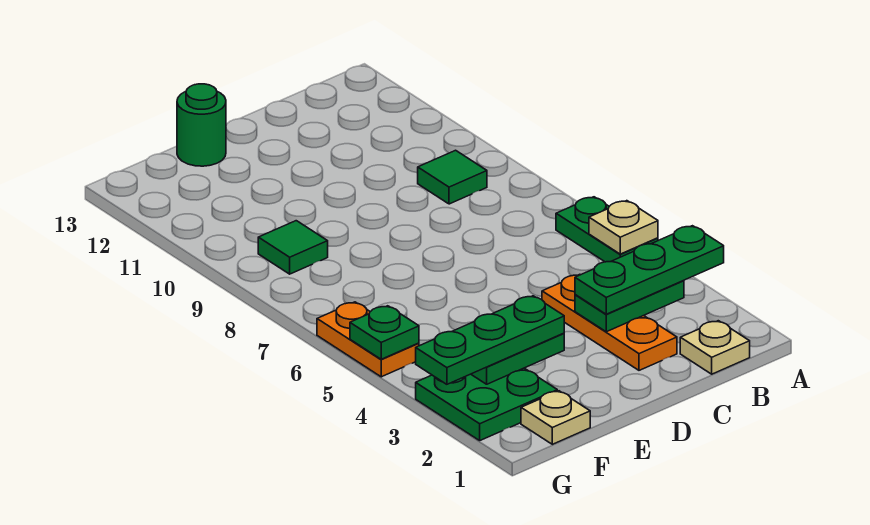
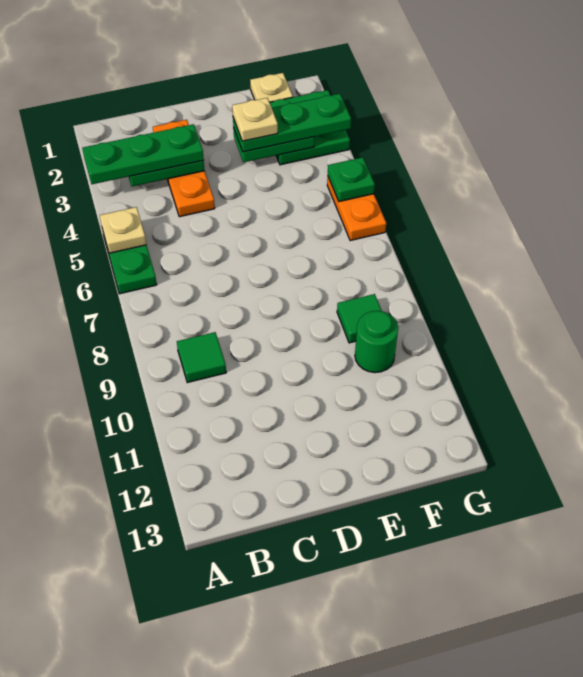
tan 1x1 plate [680,321,750,374] -> tan 1x1 plate moved to [232,98,278,141]
green 1x1 round brick [177,84,226,166] -> green 1x1 round brick moved to [355,311,398,373]

